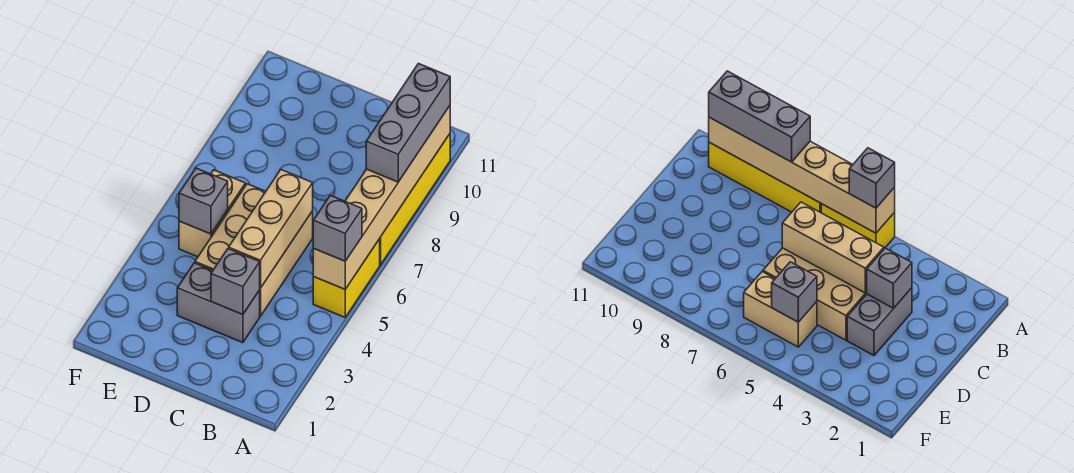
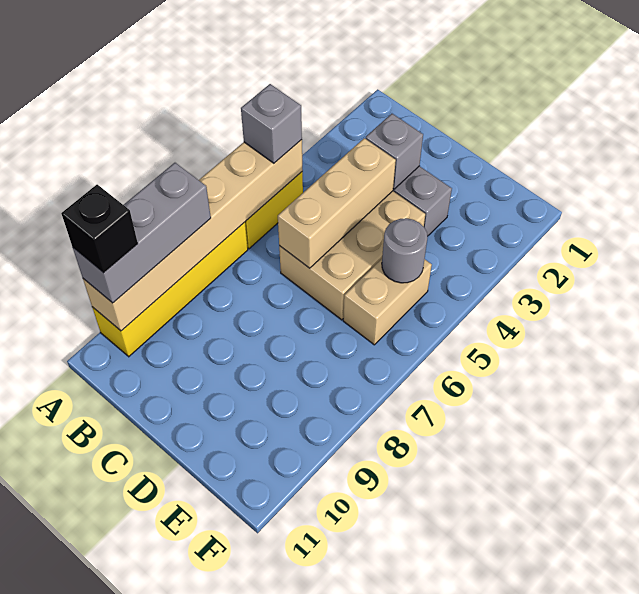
none -> black 1x1 brick [61,185,138,273]
grey 1x1 brick [179,168,228,234] -> grey 1x1 round brick [382,218,427,283]

